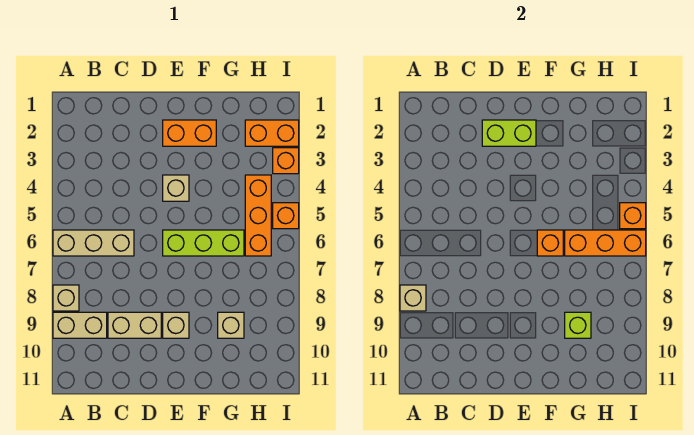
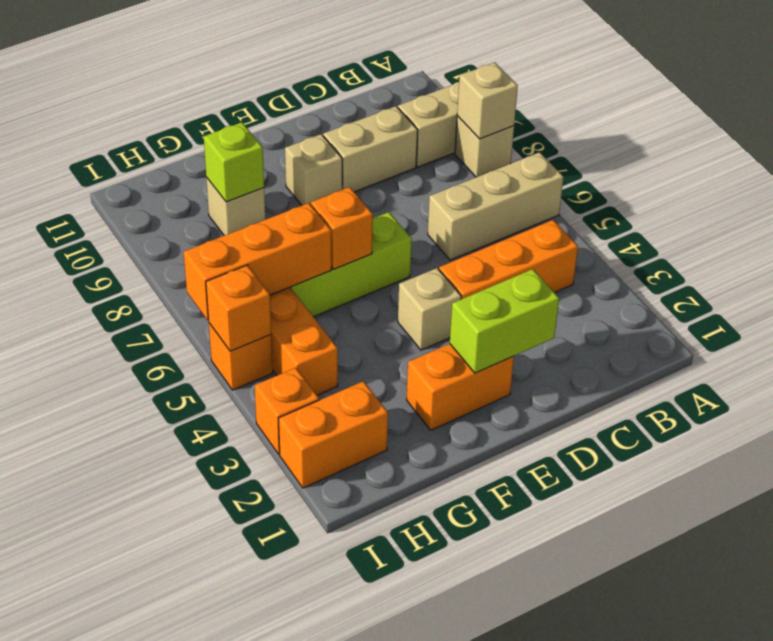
none -> orange 1x3 brick [439,220,578,299]

